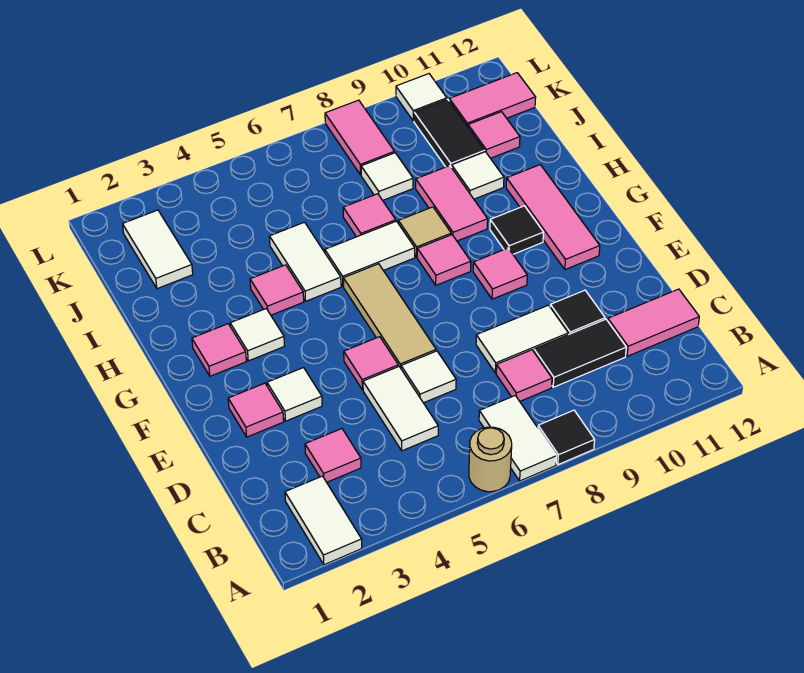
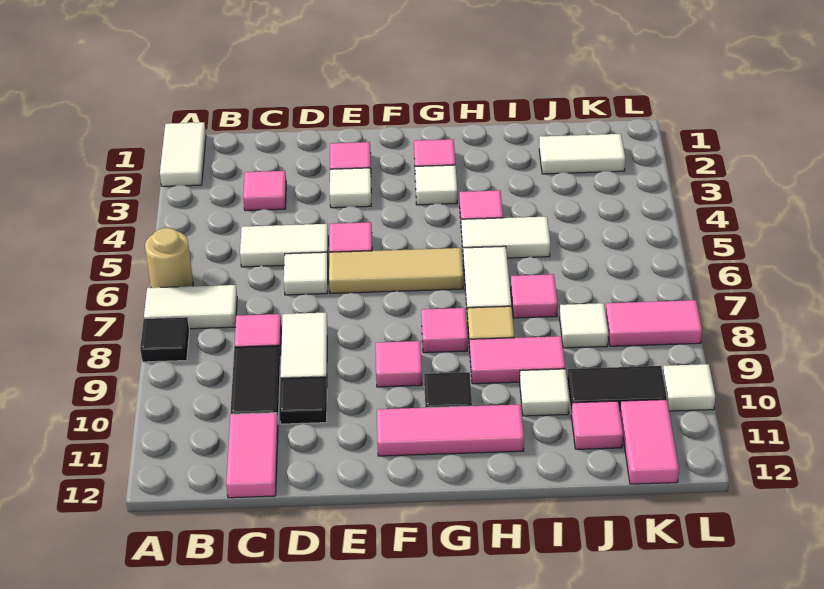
white 1x2 tile [285,476,362,565] -> white 1x2 tile turned to [160,122,206,186]

